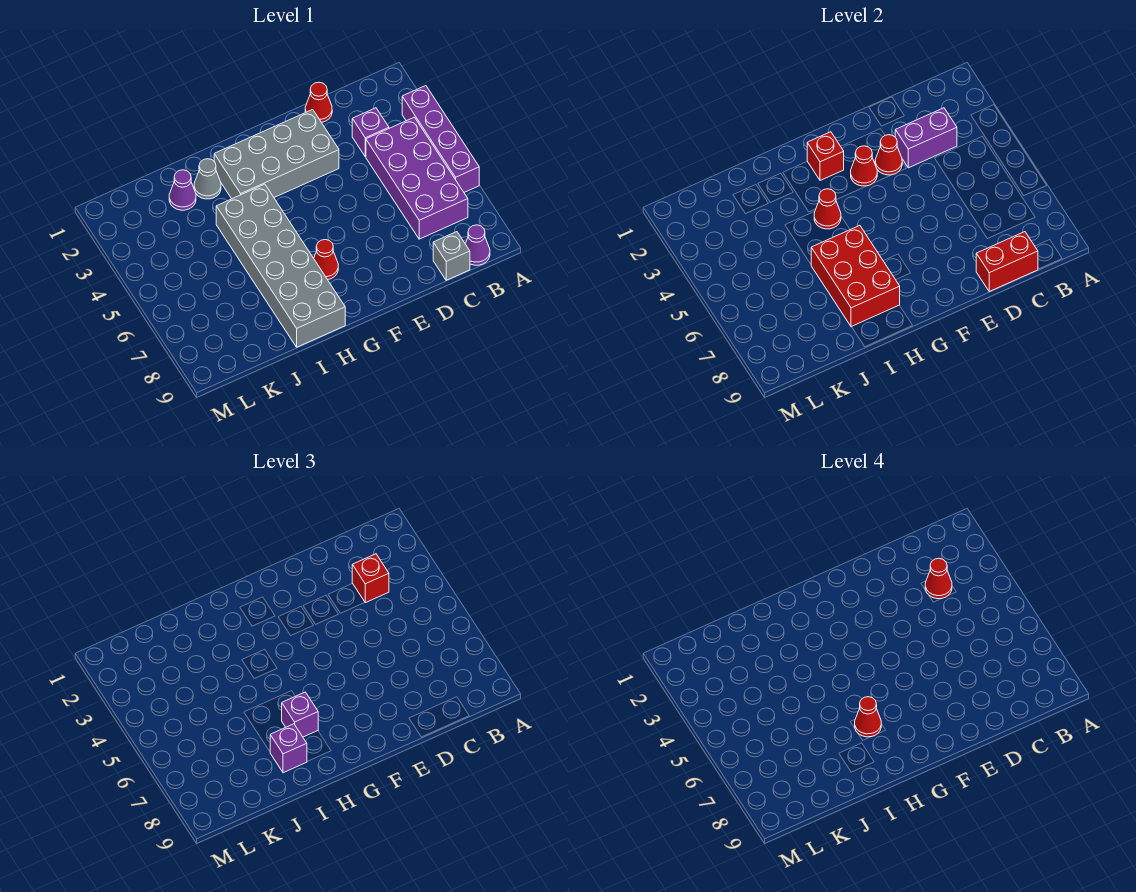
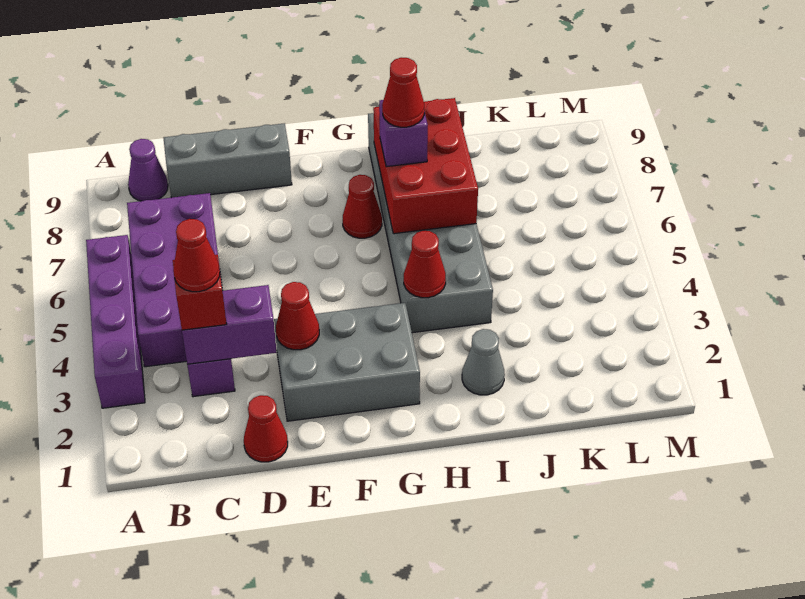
grey 1x1 brick [433,232,470,280] -> grey 1x3 brick [164,123,292,198]
red 1x2 brick [976,232,1038,291] -> none
grey 2x4 brick [214,110,339,199] -> grey 2x3 brick [274,303,420,421]
red 1x1 cone [851,146,877,186] -> none
red 1x1 brick [807,132,844,180] -> none
purple 1x1 brick [270,724,307,773] -> none
purple 1x1 cone [169,170,196,210] -> none

